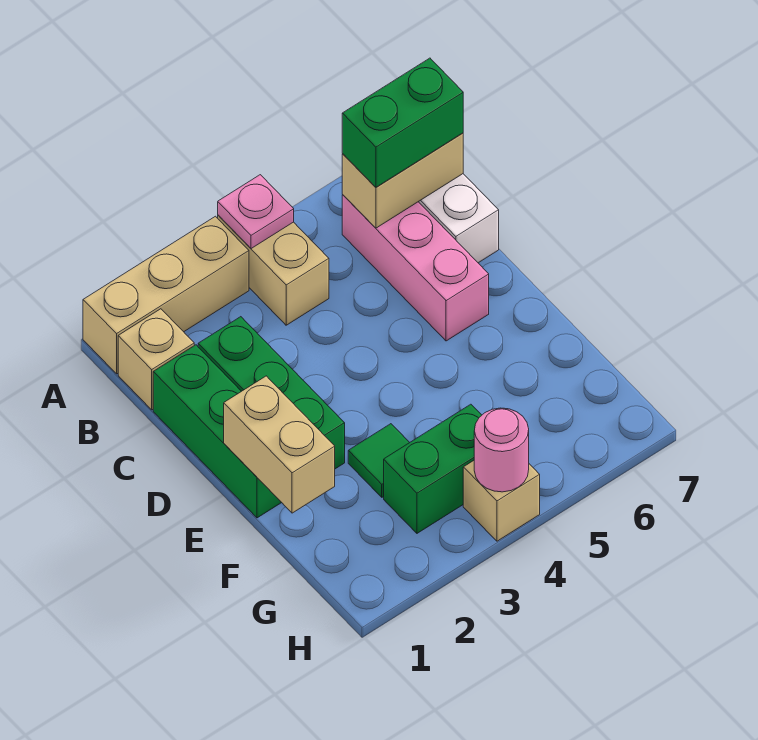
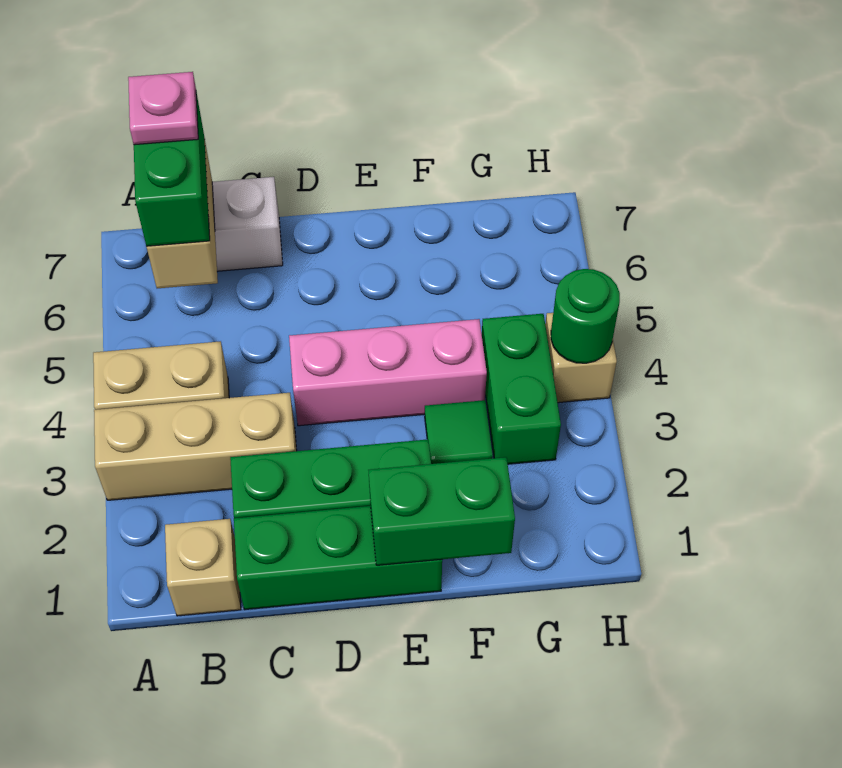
tan 1x3 brick [83,216,249,374] -> tan 1x3 brick turned to [94,393,297,500]
pink 1x1 plate [218,175,294,249] -> pink 1x1 plate moved to [128,72,198,145]
pink 1x3 brick [342,195,489,341] -> pink 1x3 brick moved to [289,319,487,426]
tan 1x2 brick [224,376,335,513] -> green 1x2 brick [368,457,515,565]
pink 1x1 round brick [474,408,529,492] -> green 1x1 round brick [551,269,620,363]

